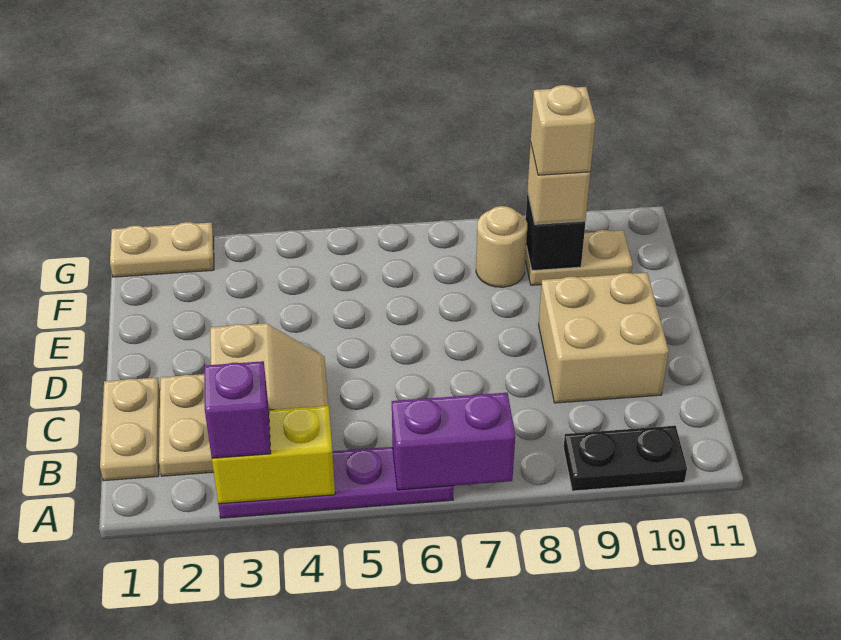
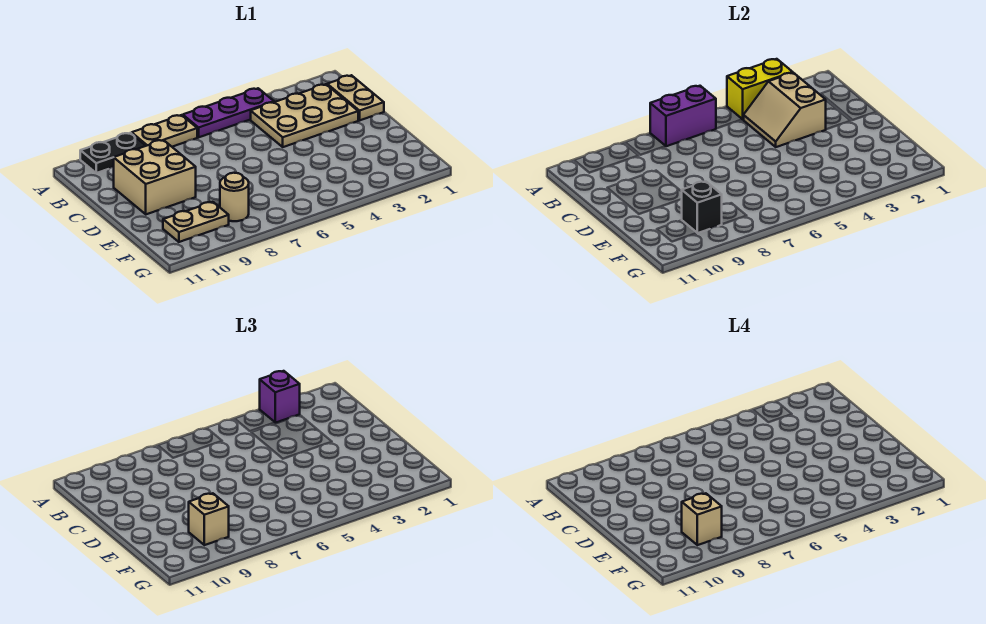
purple 1x4 plate [218,447,454,518] -> purple 1x3 plate [183,88,274,137]
tan 1x2 plate [110,222,214,277] -> tan 1x2 plate moved to [132,115,197,147]

